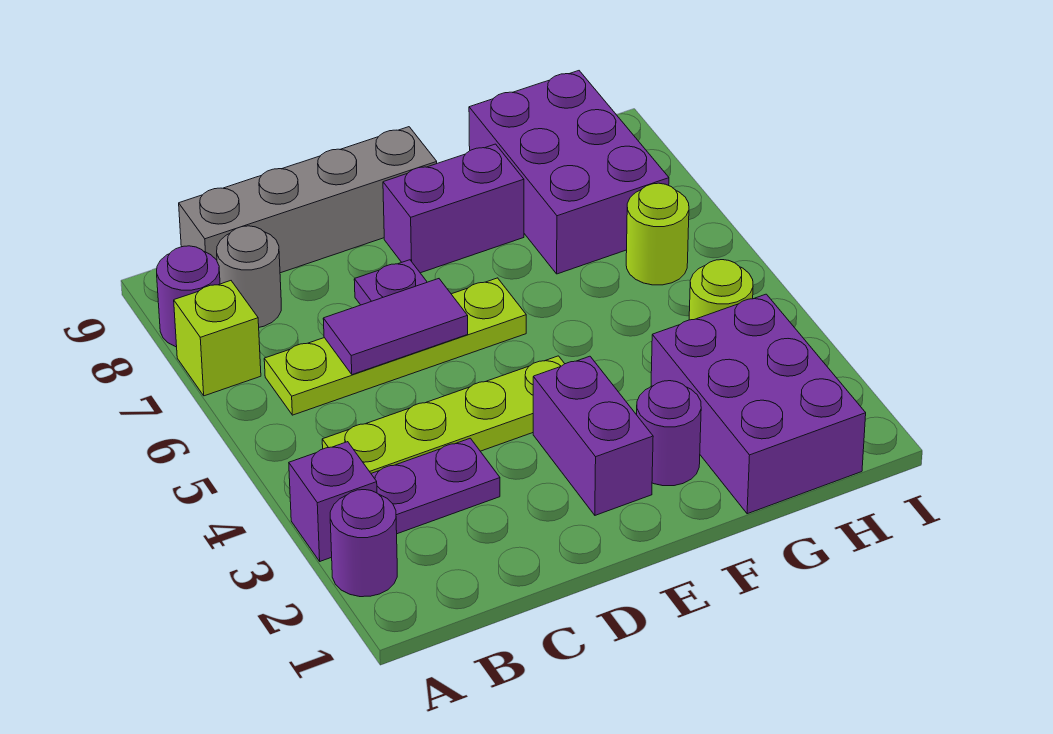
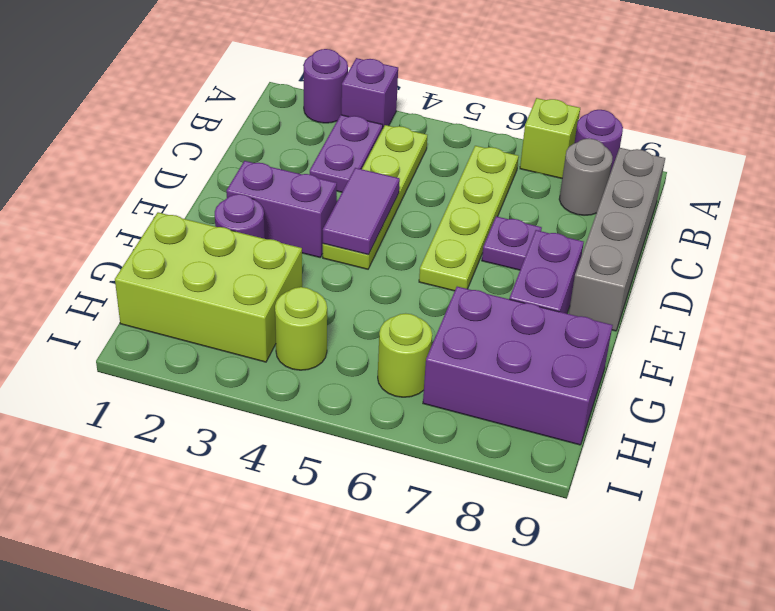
purple 1x2 tile [323,279,468,375] -> purple 1x2 tile moved to [323,168,400,255]
purple 2x3 brick [651,294,866,514] -> lime 2x3 brick [115,212,302,362]

